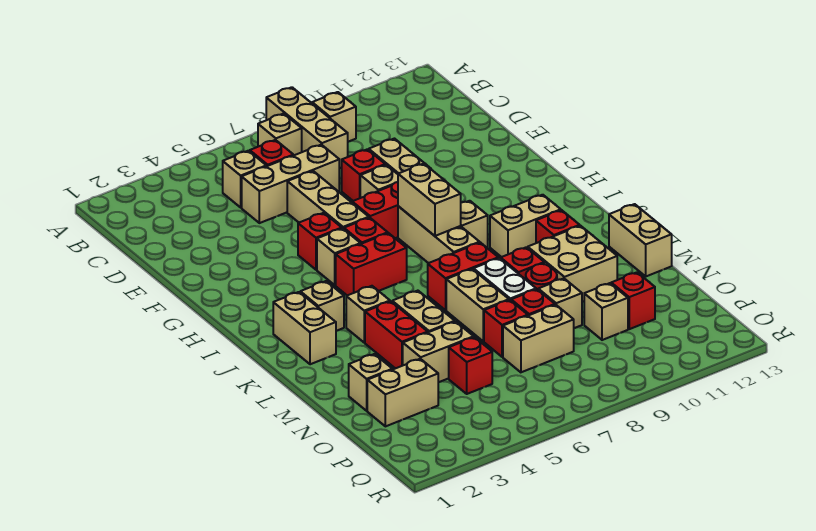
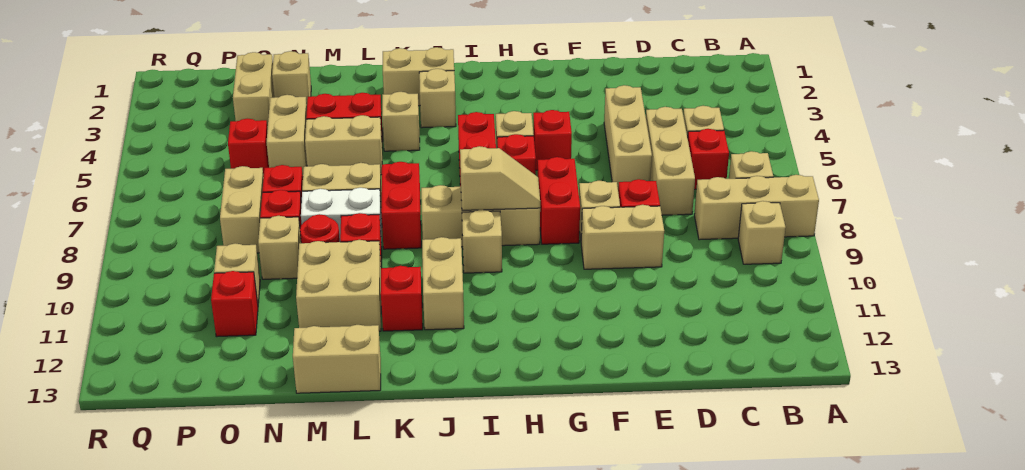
tan 1x3 brick [287,171,369,229] -> tan 1x3 brick turned to [604,85,652,187]
tan 1x2 brick [398,164,461,236] -> tan 1x2 slope [460,146,540,210]

